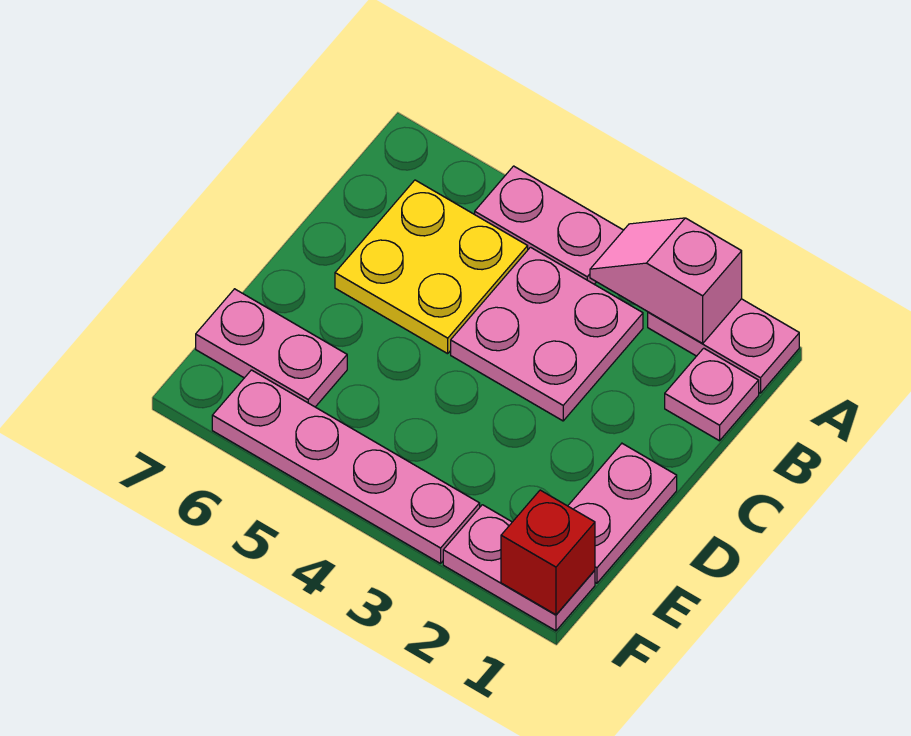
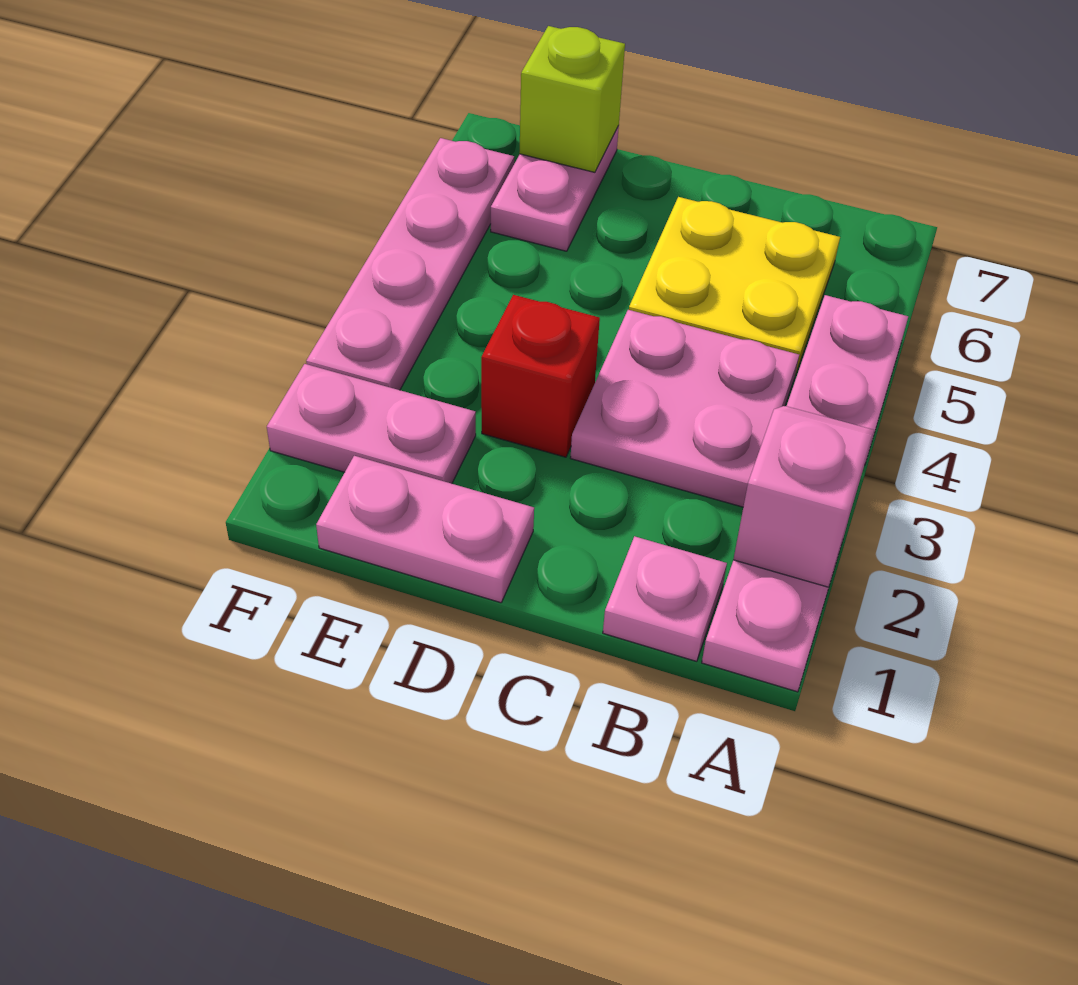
none -> lime 1x1 brick [519,26,625,172]
pink 1x2 plate [443,505,595,631] -> pink 1x2 plate turned to [267,364,476,484]
red 1x1 brick [501,490,595,615] -> red 1x1 brick moved to [481,295,600,457]

